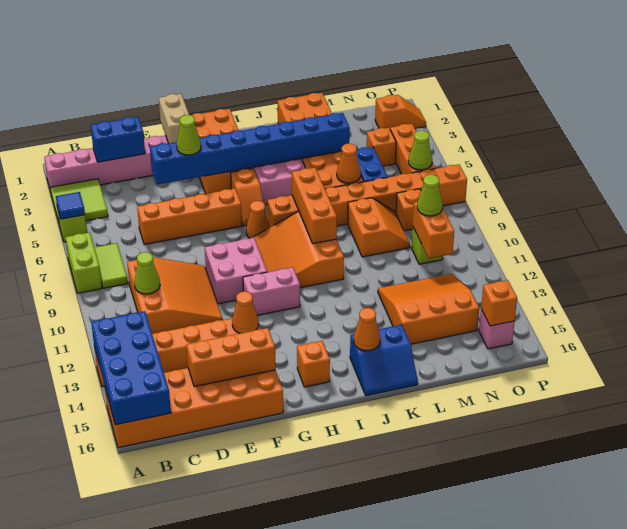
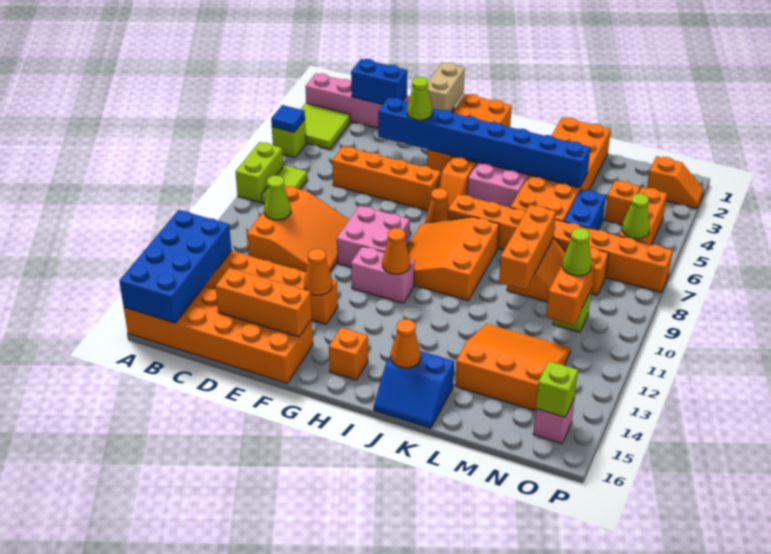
orange 1x3 brick [292,168,337,244] -> orange 1x3 brick moved to [499,205,556,290]
orange 1x1 cone [337,144,361,183] -> orange 1x1 cone moved to [382,228,410,274]
orange 1x1 brick [481,280,517,326] -> lime 1x1 brick [536,361,578,417]

